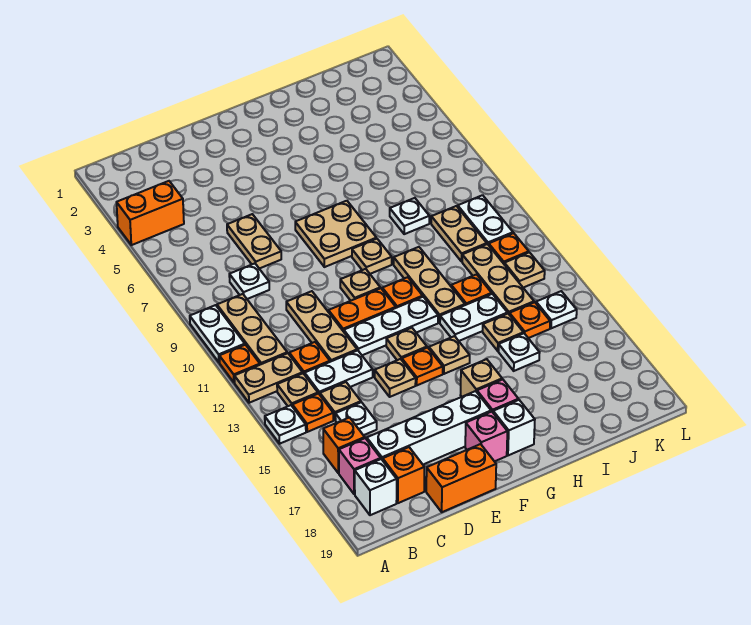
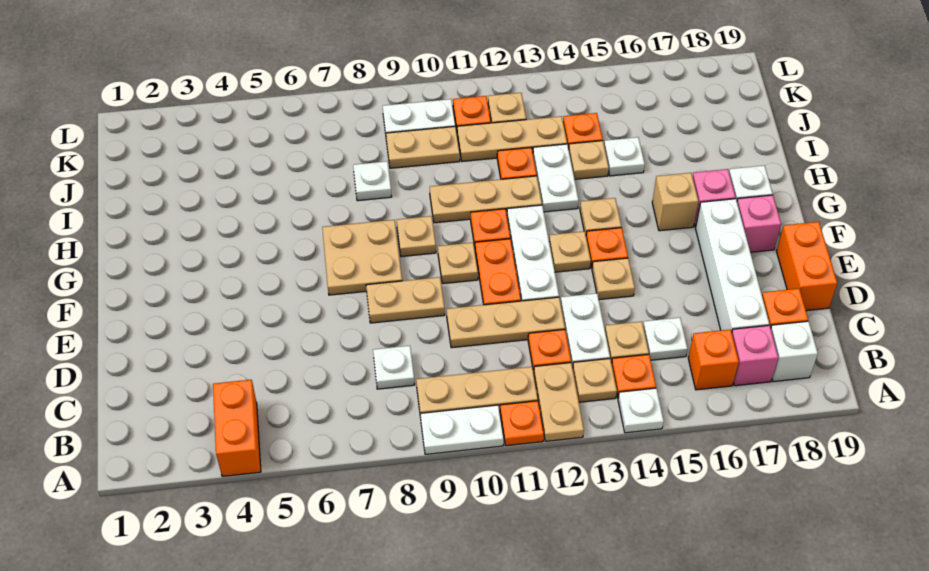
tan 1x2 plate [227,214,281,269] -> tan 1x2 plate moved to [366,277,445,323]
white 1x1 plate [536,291,577,328] -> none

